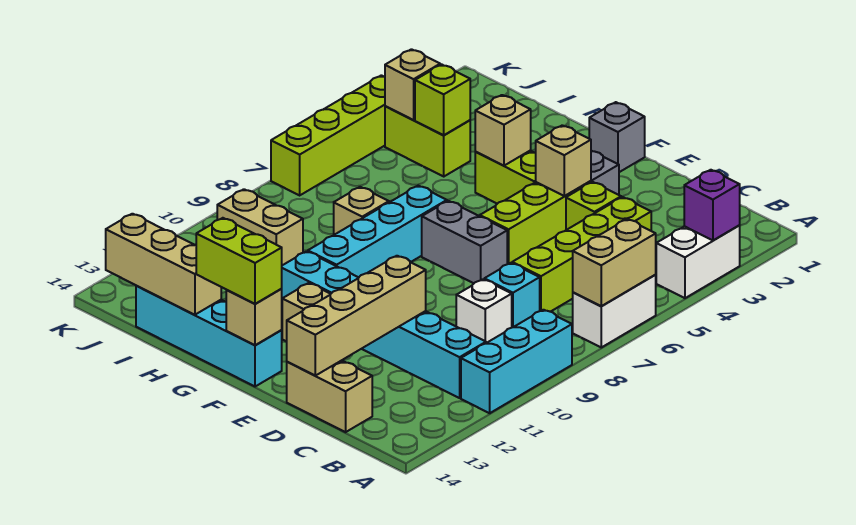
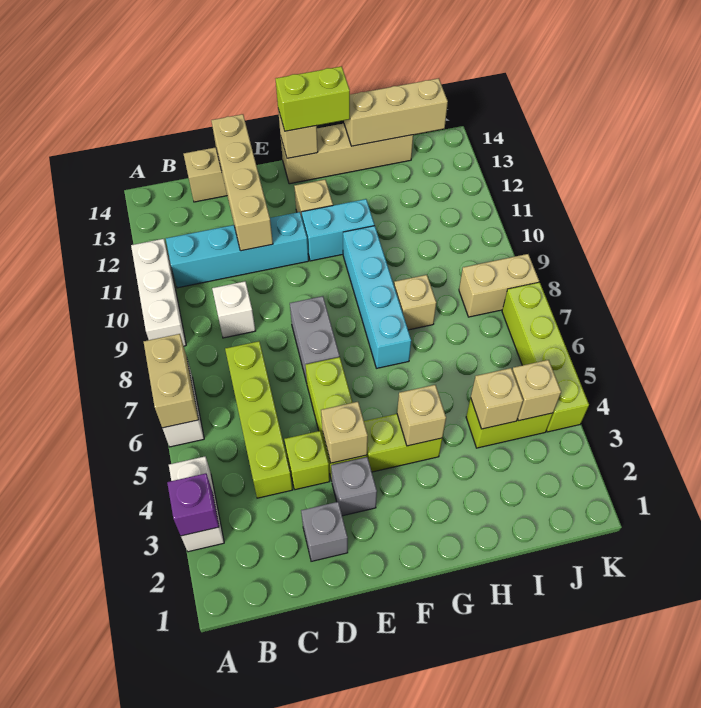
cyan 1x3 brick [461,310,572,413] -> white 1x3 brick [131,239,186,346]
cyan 1x1 brick [484,263,540,327] -> none
grey 1x2 brick [422,201,507,283] -> grey 1x2 brick turned to [290,296,340,383]
grey 1x1 brick [589,102,645,172] -> grey 1x1 brick moved to [301,502,348,561]
cyan 1x4 brick [136,286,282,387] -> tan 1x4 brick [281,124,413,184]
lime 1x1 brick [415,64,470,135] -> tan 1x1 brick [471,368,523,429]
tan 1x2 brick [217,189,303,265] -> tan 1x2 brick moved to [459,254,539,317]

